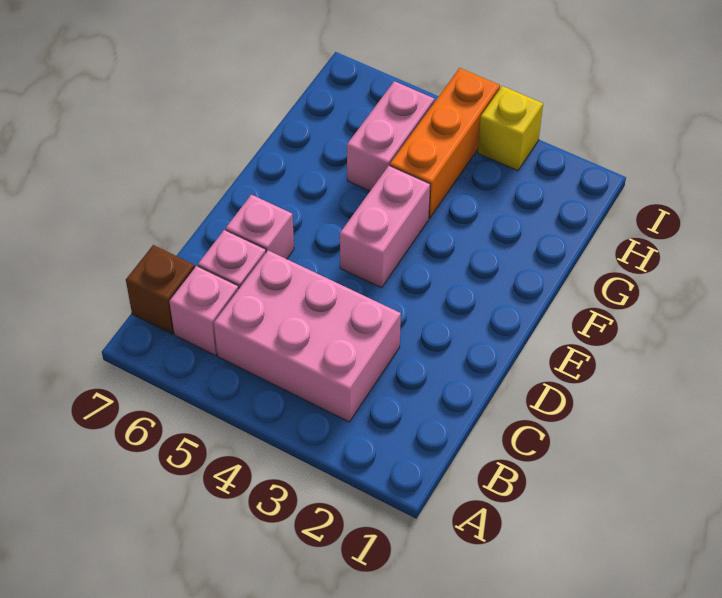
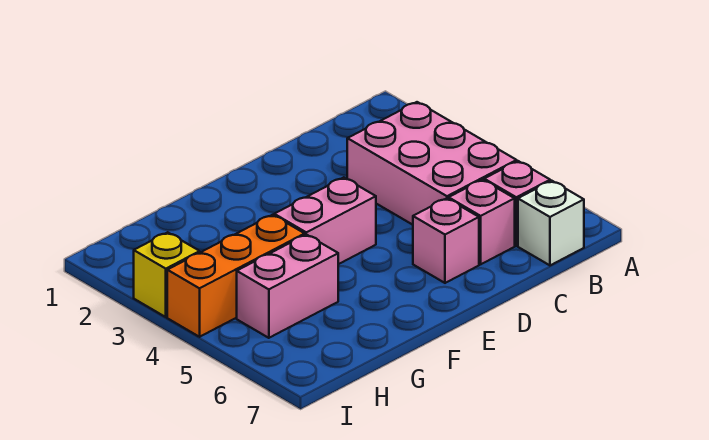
brown 1x1 brick [126,245,195,334] -> white 1x1 brick [518,181,584,265]

